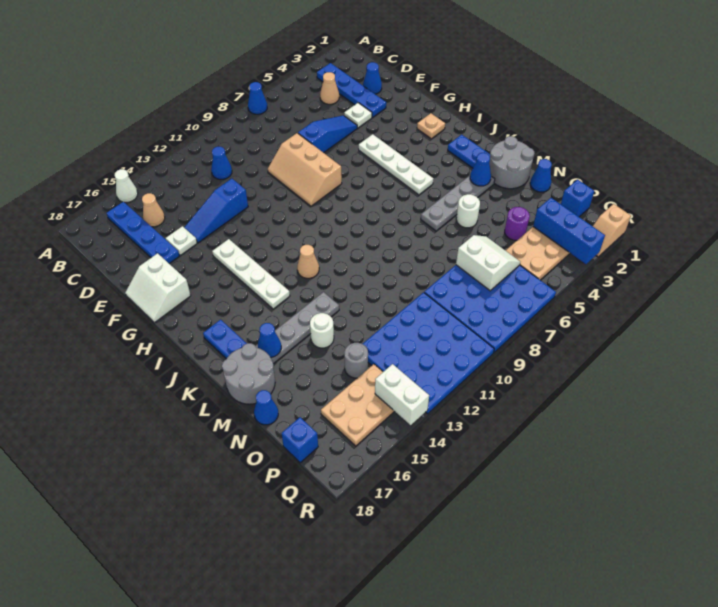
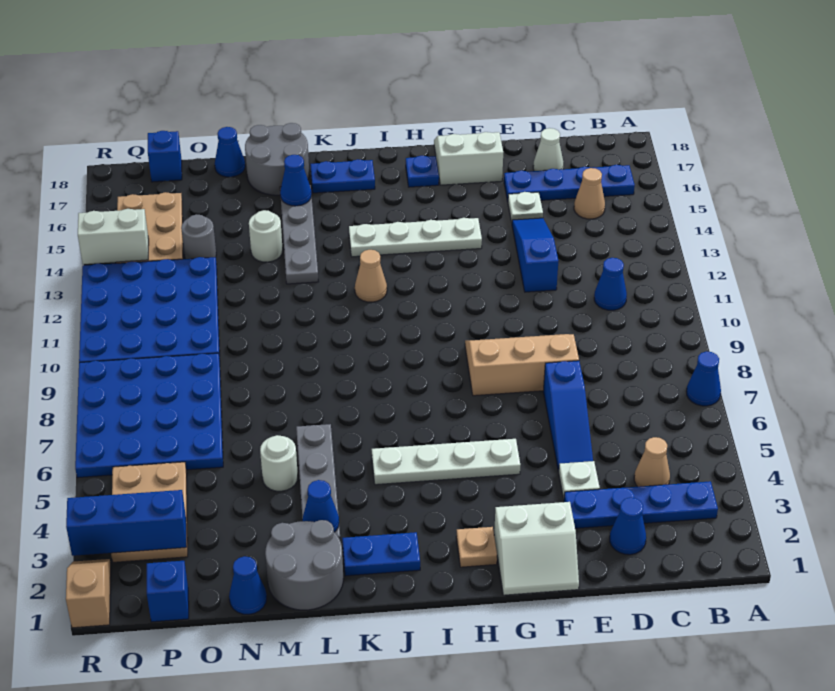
white 1x1 cone [115,169,138,202] -> white 1x1 cone moved to [533,128,564,171]
none -> blue 1x1 plate [406,156,439,187]
purple 1x1 round brick [505,207,530,240] -> none
white 2x2 slope [456,235,520,291] -> white 2x2 slope moved to [494,502,579,595]

